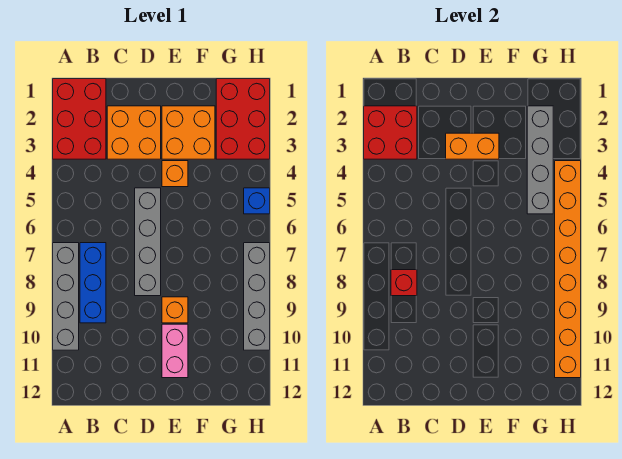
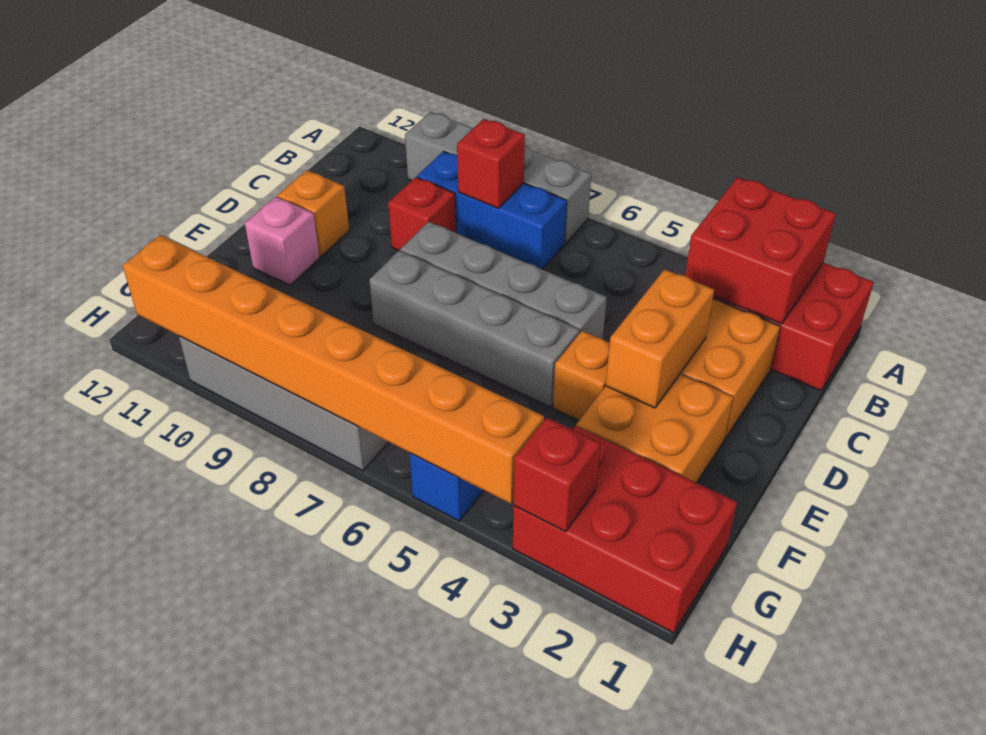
none -> red 1x1 brick [388,177,456,251]
orange 1x1 brick [162,297,188,323] -> orange 1x1 brick moved to [277,170,349,257]
pink 1x2 brick [162,324,188,378] -> pink 1x1 brick [245,197,320,285]
grey 1x4 brick [527,106,553,214] -> grey 1x4 brick moved to [369,251,580,407]
none -> red 1x1 brick [513,418,600,532]

